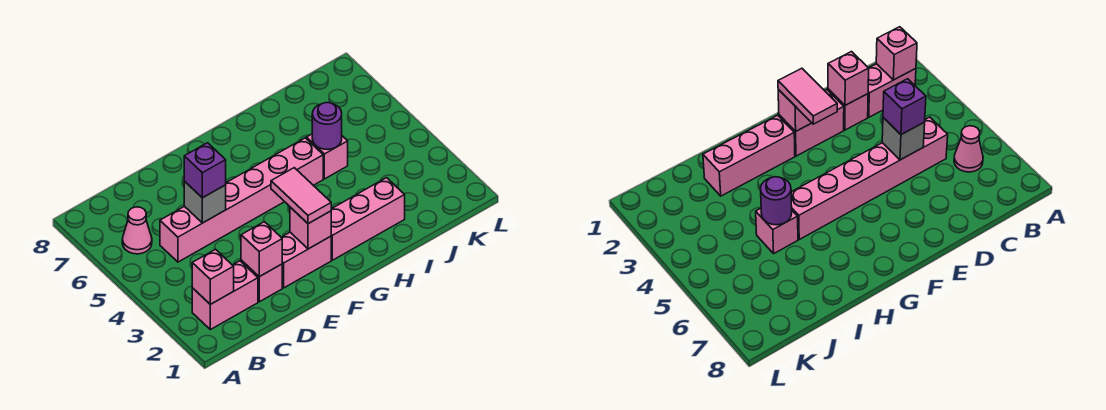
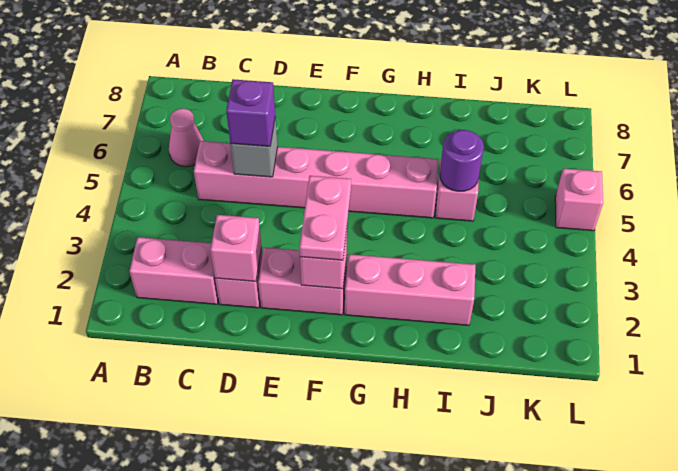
pink 1x1 brick [192,249,234,304] -> pink 1x1 brick moved to [555,169,603,231]
pink 1x2 tile [271,168,332,224] -> pink 1x2 plate [300,176,351,260]

